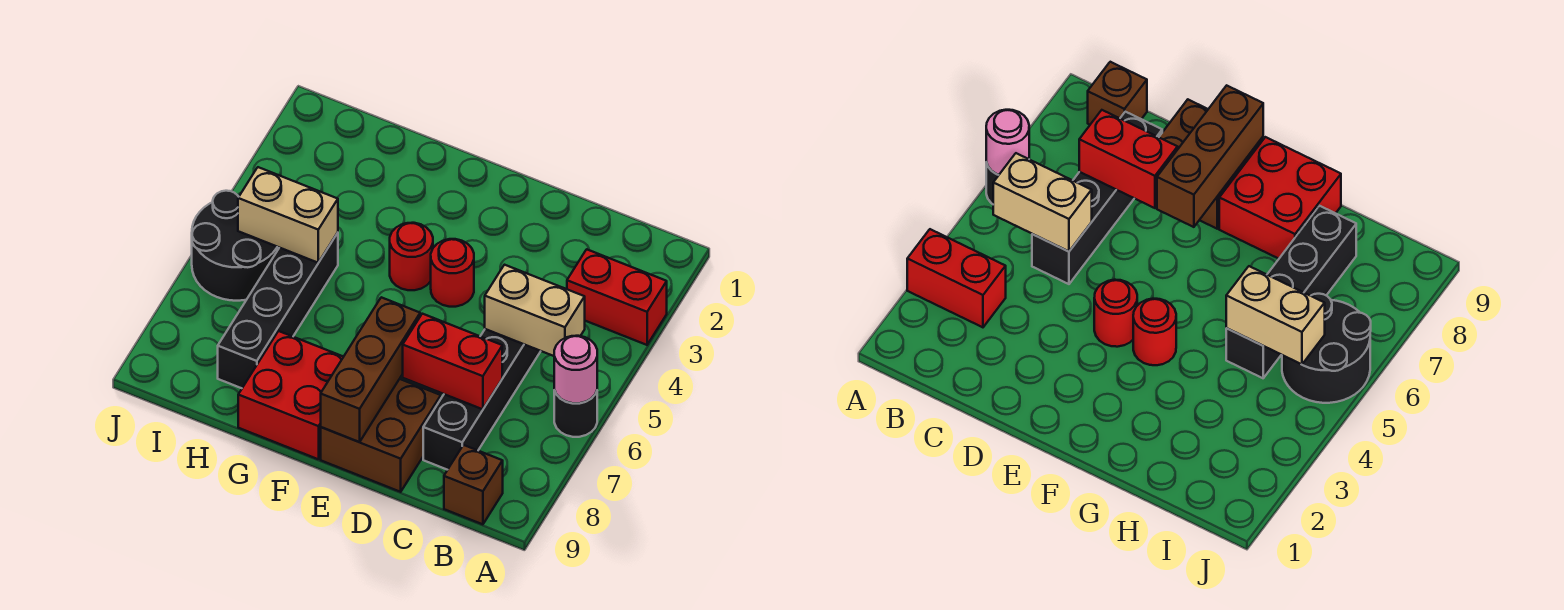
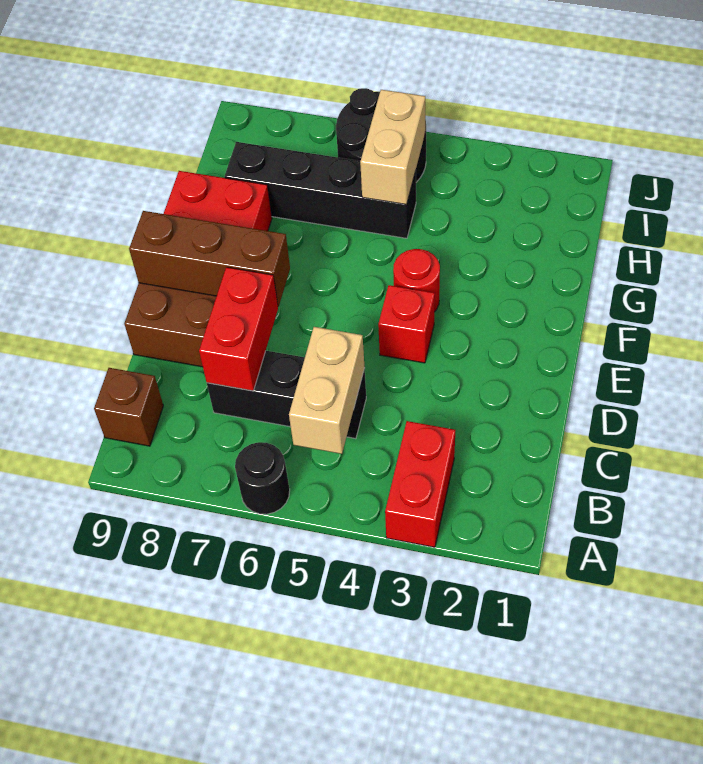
pink 1x1 round brick [554,336,597,403] -> none
black 1x4 brick [423,329,541,470] -> black 1x3 brick [207,351,366,439]
red 1x1 round brick [431,239,474,307] -> red 1x1 brick [378,285,435,363]

